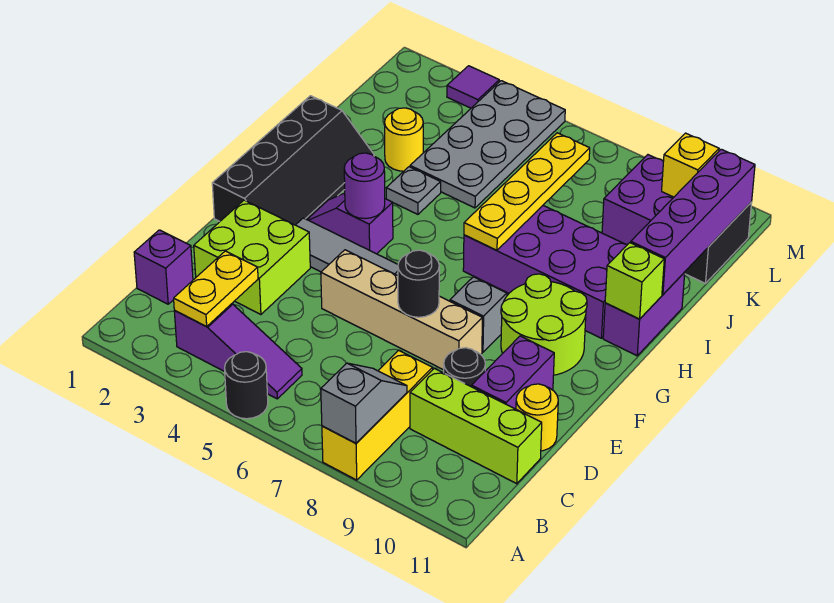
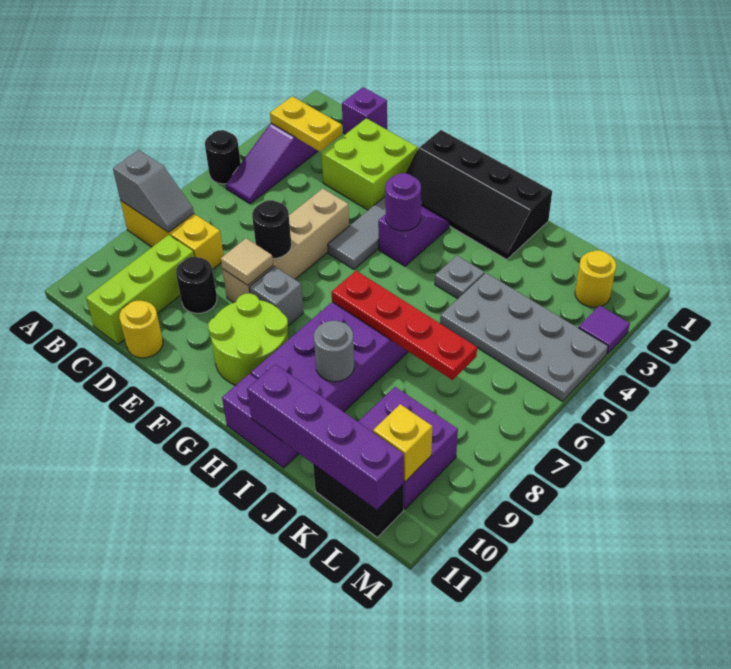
purple 1x2 brick [472,336,554,409] -> none
none -> tan 1x1 tile [221,238,273,285]
yellow 1x4 plate [464,133,590,250] -> red 1x4 plate [331,271,477,380]
lime 1x1 brick [605,243,664,319] -> none
none -> grey 1x1 round brick [314,321,354,382]
yellow 1x1 round brick [385,108,423,171] -> yellow 1x1 round brick moved to [575,250,616,307]

